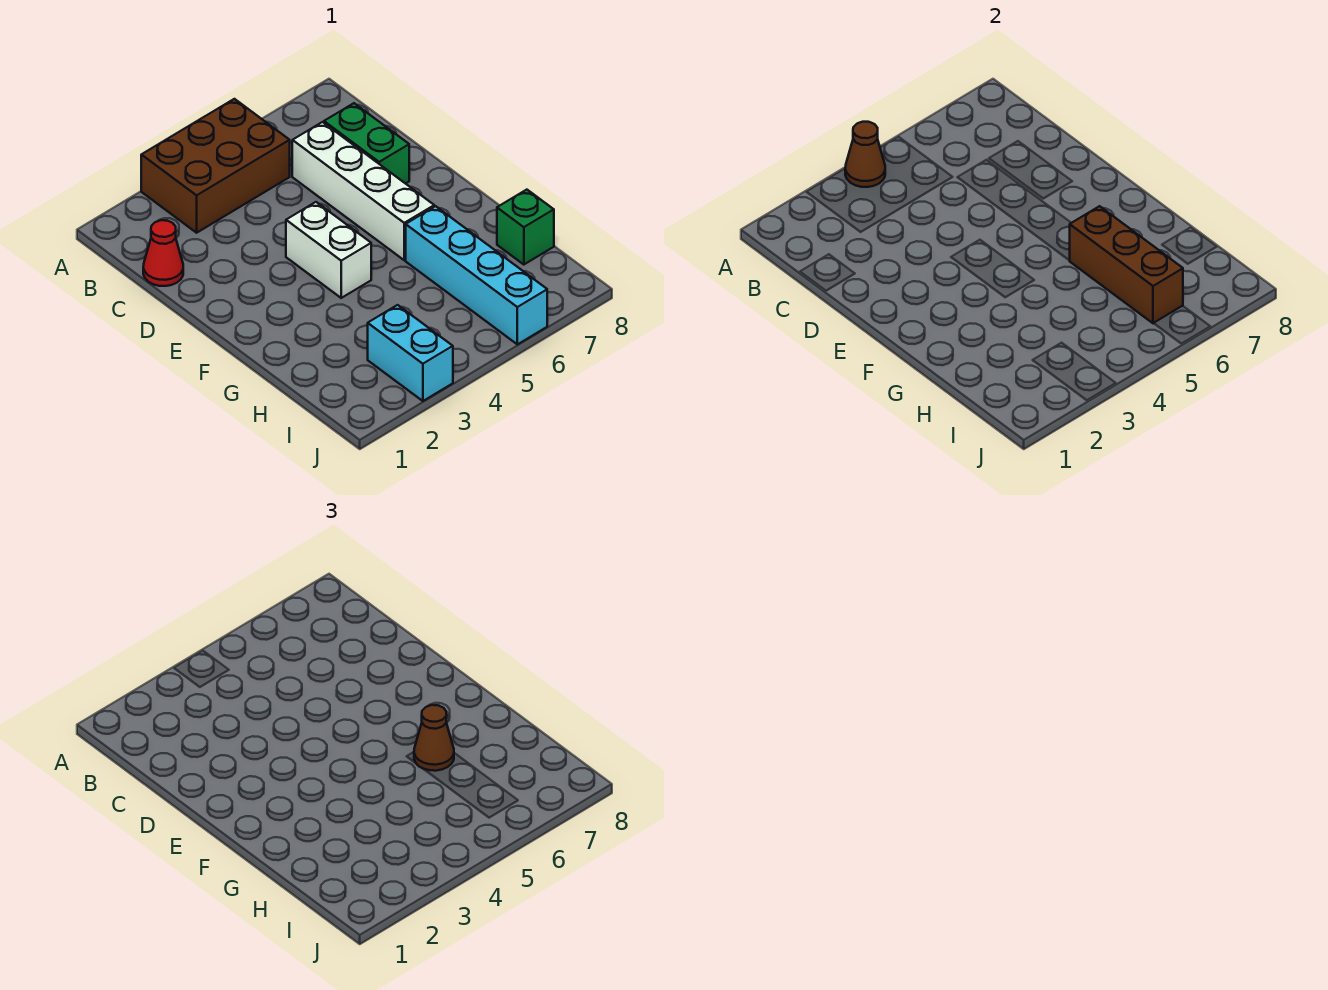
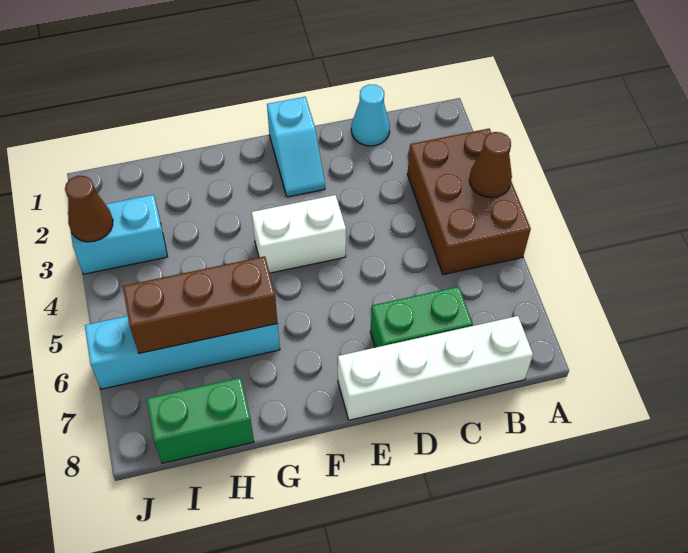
red 1x1 cone [143,220,183,286] -> cyan 1x1 cone [351,85,390,146]
white 1x4 brick [292,122,434,260] -> white 1x4 brick moved to [338,316,533,420]
none -> cyan 1x2 slope [267,97,325,197]
brown 1x1 cone [414,705,454,771] -> brown 1x1 cone moved to [65,176,113,242]
green 1x1 brick [497,190,554,265] -> green 1x2 brick [147,378,254,463]

